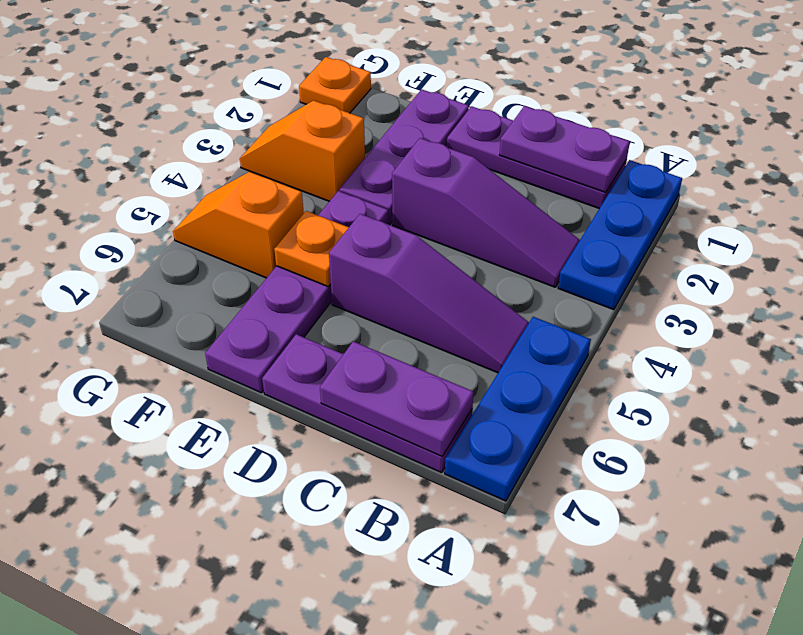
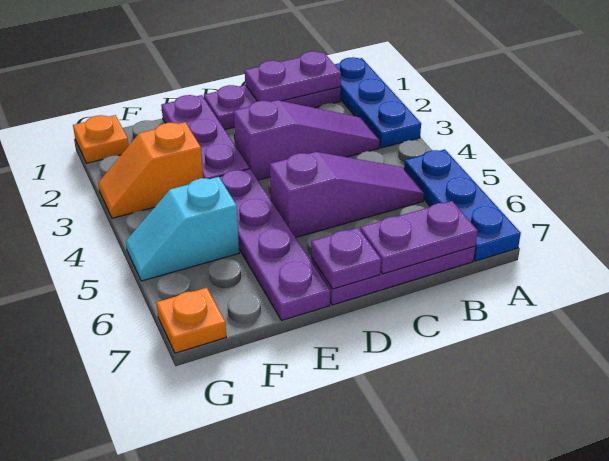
none -> purple 1x1 plate [311,228,381,289]
orange 1x1 plate [274,211,349,287] -> orange 1x1 plate moved to [156,288,226,353]
orange 1x2 slope [173,172,304,278] -> cyan 1x2 slope [126,177,239,281]

